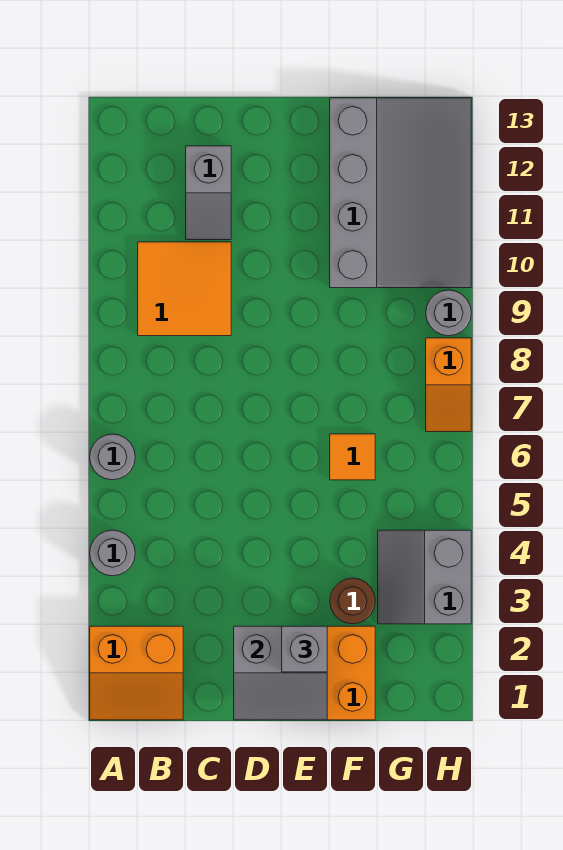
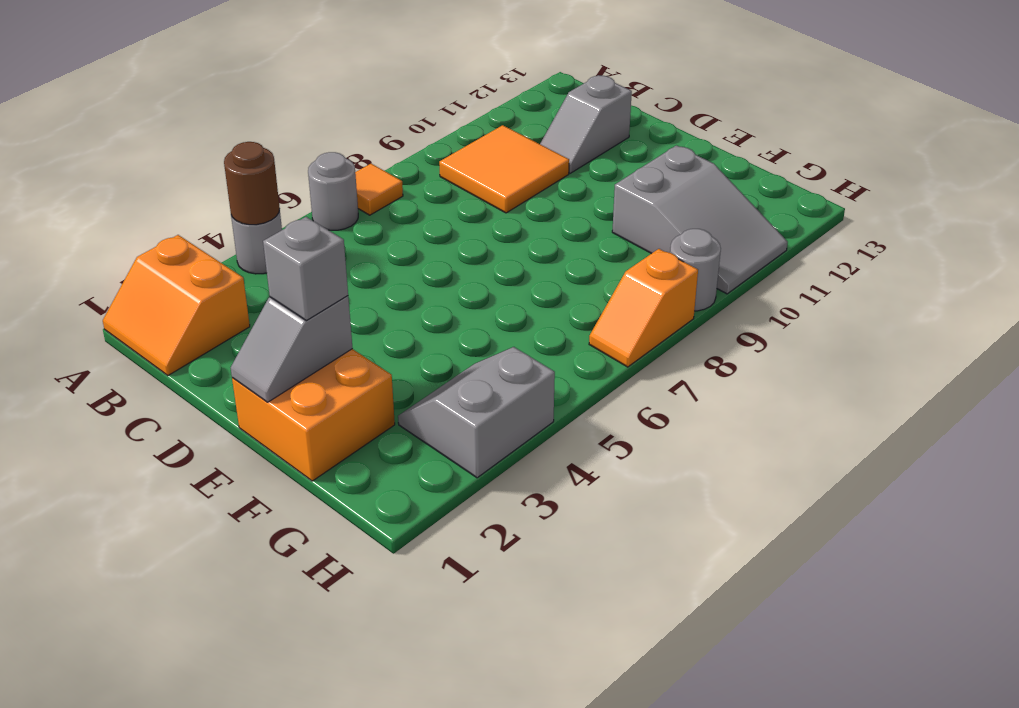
grey 2x2 slope [234,626,327,720] -> grey 1x2 slope [231,296,353,402]
brown 1x1 round brick [330,578,375,624] -> brown 1x1 round brick moved to [224,142,280,225]
orange 1x1 tile [330,434,375,480] -> orange 1x1 tile moved to [355,164,403,215]
grey 3x4 slope [330,98,471,288] -> grey 2x3 slope [612,145,788,294]

